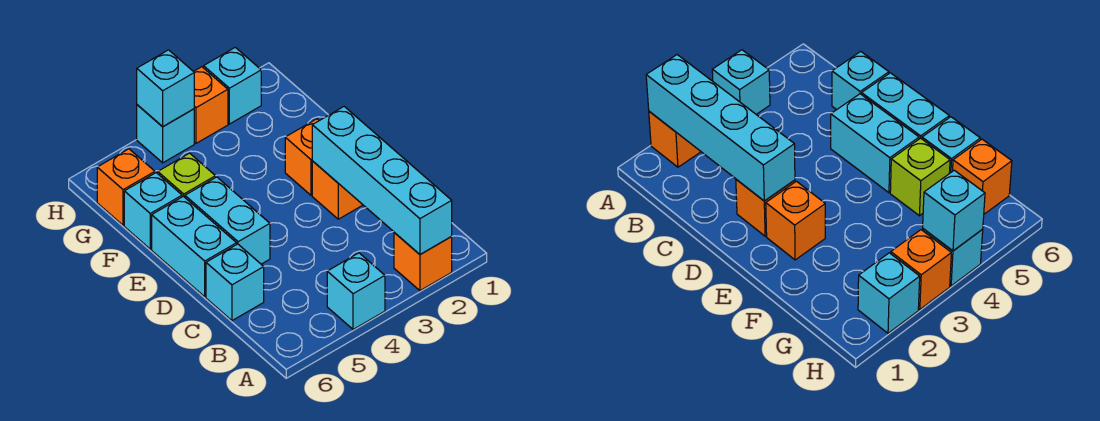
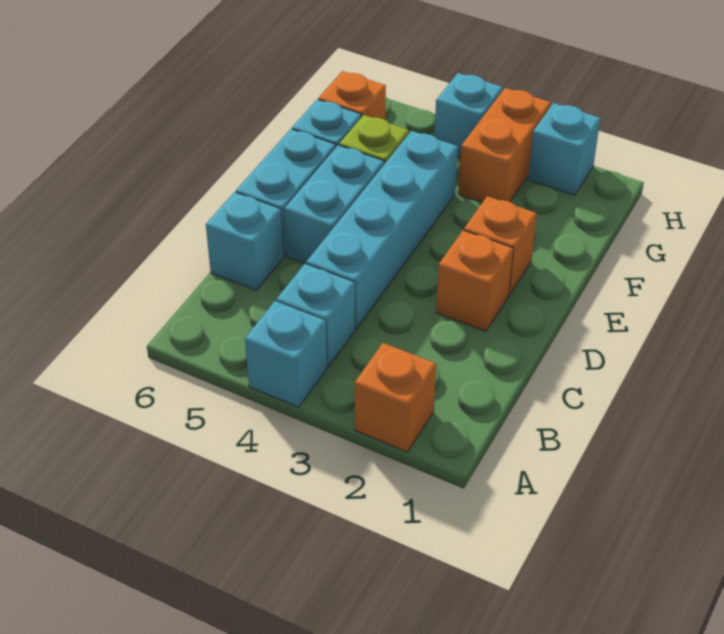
cyan 1x4 brick [312,107,452,254] -> cyan 1x4 brick moved to [306,131,458,329]
orange 1x1 brick [194,67,228,143] -> orange 1x2 brick [458,88,551,203]
cyan 1x1 brick [137,50,194,127] -> cyan 1x1 brick moved to [276,264,355,367]

